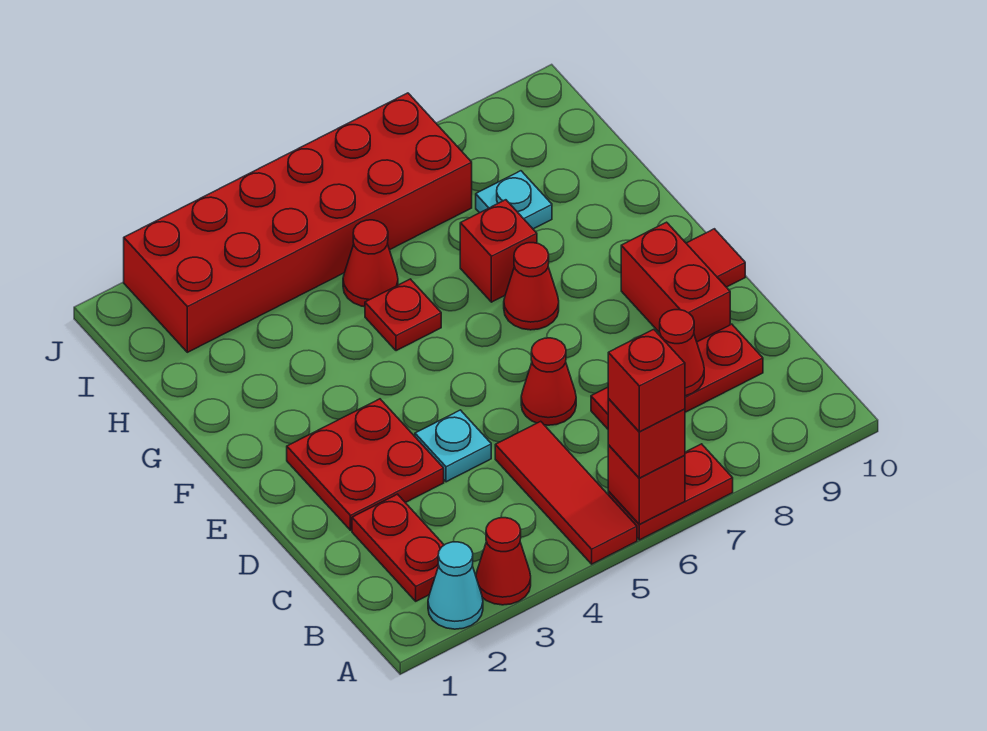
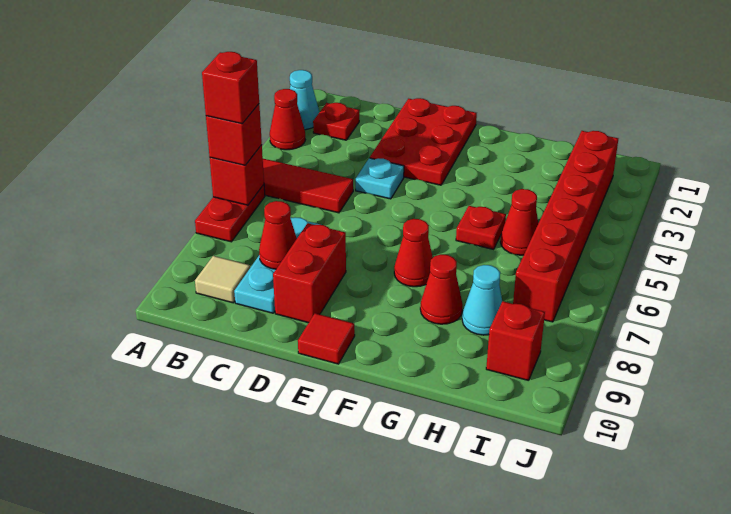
red 1x2 plate [352,494,444,601] -> red 1x1 plate [313,103,359,140]
none -> tan 1x1 tile [195,256,250,303]
red 1x3 plate [591,324,763,429] -> cyan 1x3 plate [234,217,320,313]
red 2x2 plate [287,399,444,530] -> red 2x3 plate [370,98,477,185]
red 1x1 cone [521,338,576,425] -> red 1x1 cone moved to [420,255,463,324]
red 1x2 brick [621,222,730,342] -> red 1x2 brick turned to [273,223,346,323]
red 1x1 brick [460,200,537,302] -> red 1x1 brick moved to [486,301,545,381]
cyan 1x1 plate [476,171,552,229] -> cyan 1x1 cone [462,265,502,335]
red 2x6 brick [124,93,472,352] -> red 1x6 brick [513,131,618,322]

